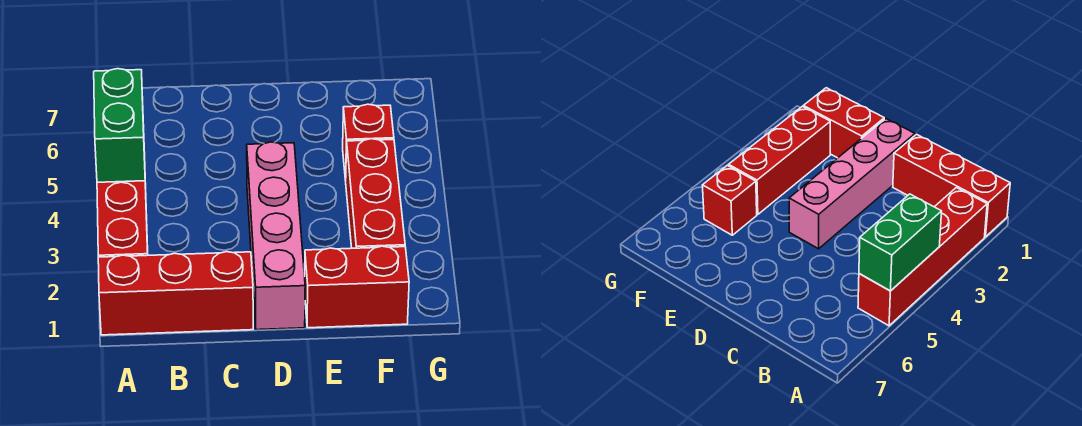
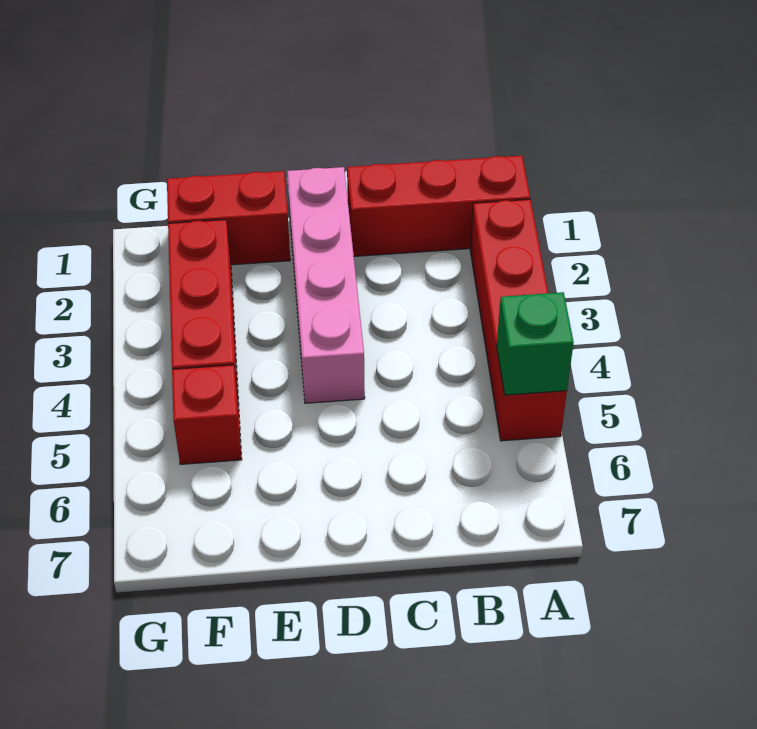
green 1x2 brick [94,69,145,182] -> green 1x1 brick [497,292,574,395]

